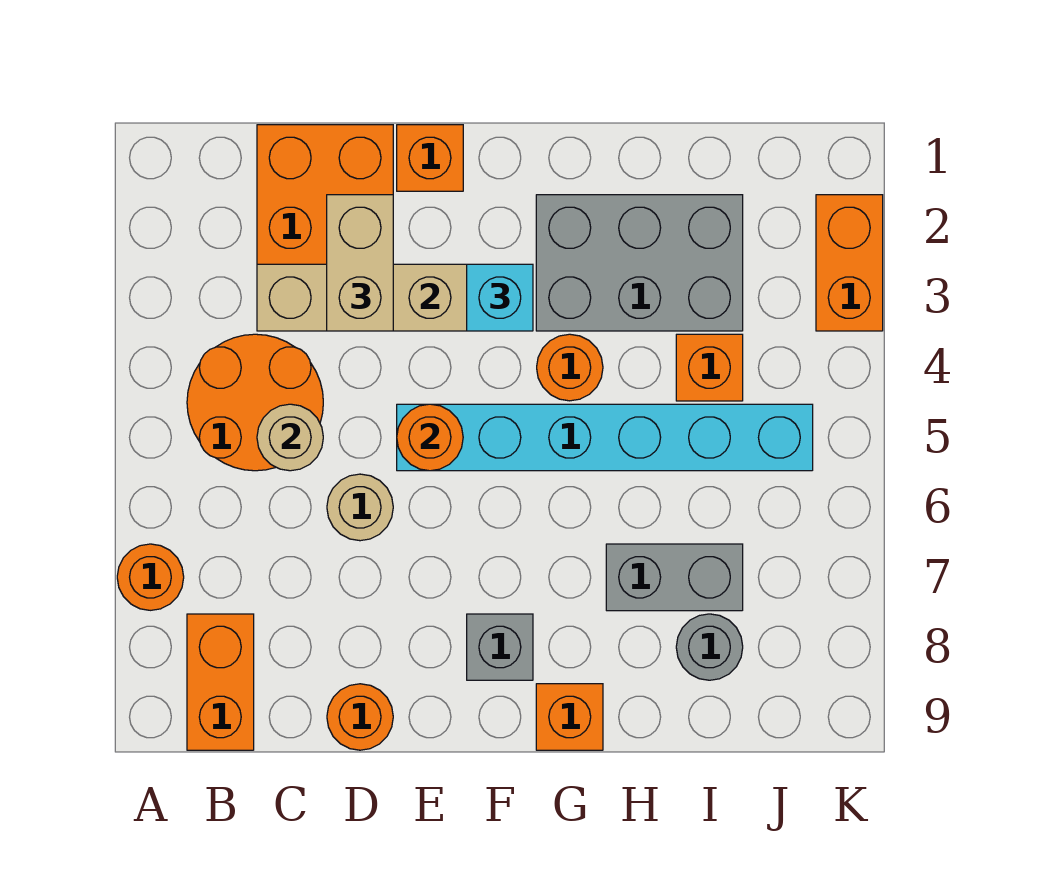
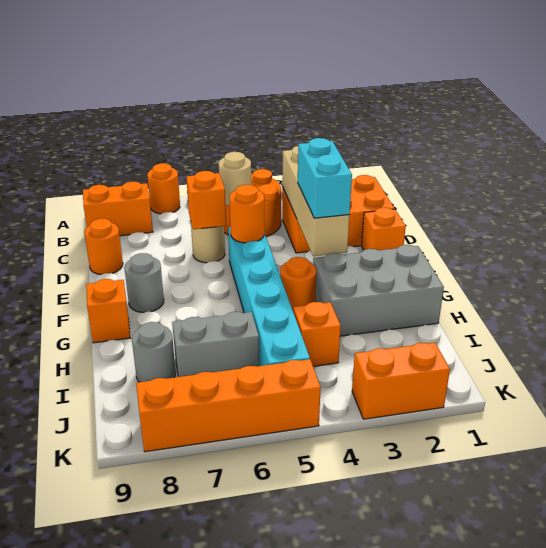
tan 1x2 brick [327,195,393,331] -> none
none -> orange 1x1 brick [186,171,226,229]
cyan 1x1 brick [467,264,533,331] -> cyan 1x2 brick [298,138,352,218]
grey 1x1 brick [467,614,533,680] -> grey 1x1 round brick [124,253,164,312]
grey 2x3 brick [536,195,743,331] -> grey 2x3 brick turned to [313,245,444,336]
grey 1x2 brick [606,544,743,611] -> grey 1x2 brick turned to [172,312,259,377]
none -> orange 1x4 brick [136,359,321,452]

